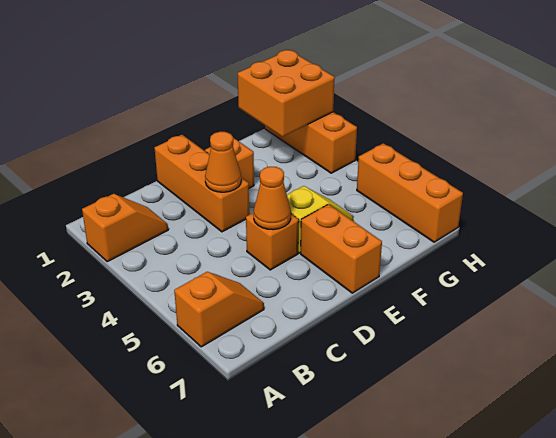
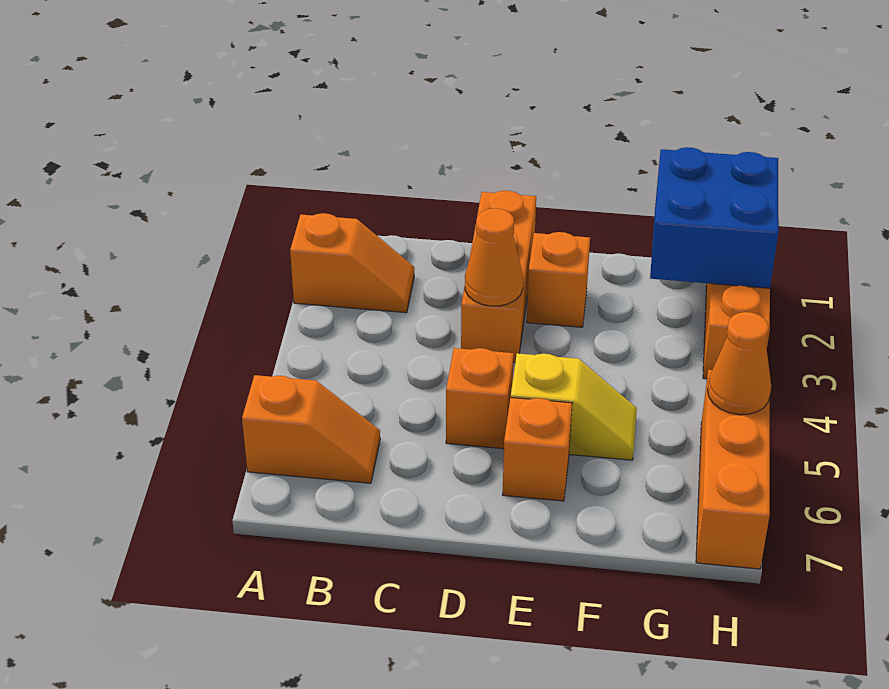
orange 1x1 cone [253,167,291,230] -> orange 1x1 cone moved to [708,312,771,415]
orange 1x2 brick [301,204,382,293] -> orange 1x1 brick [502,397,572,501]
orange 2x2 brick [238,50,335,137] -> blue 2x2 brick [650,147,779,288]

